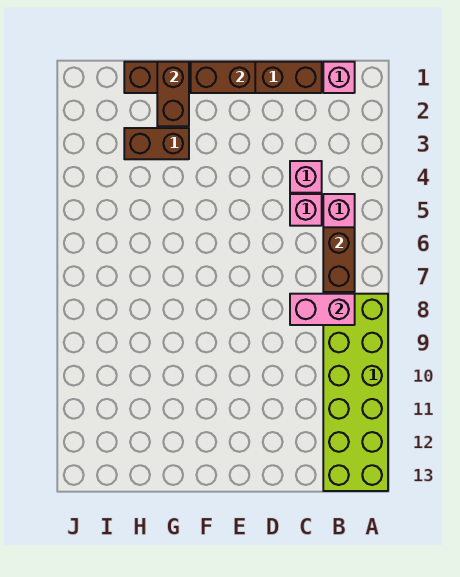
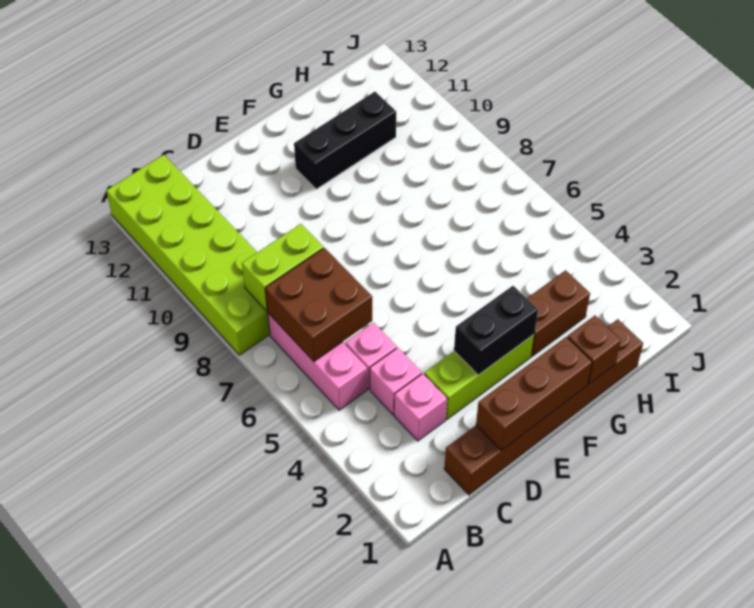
pink 1x1 brick [323,62,355,93] -> pink 1x1 brick moved to [394,374,447,441]
brown 1x2 brick [323,227,355,292] -> brown 2x2 brick [265,248,372,361]
pink 1x2 brick [290,294,355,325] -> lime 1x2 brick [242,224,324,311]
none -> lime 1x3 brick [424,335,534,419]
brown 1x2 brick [191,62,255,93] -> brown 1x3 brick [476,337,592,451]
none -> black 1x2 brick [454,286,538,375]
none -> black 1x3 brick [294,92,396,189]
brown 1x2 brick [157,62,189,126] -> brown 1x1 brick [567,316,621,384]

